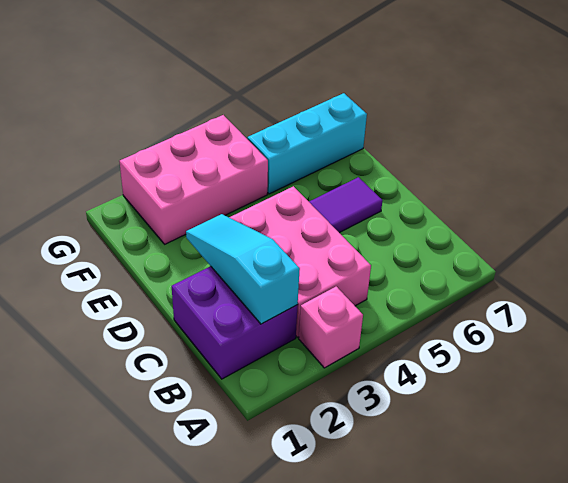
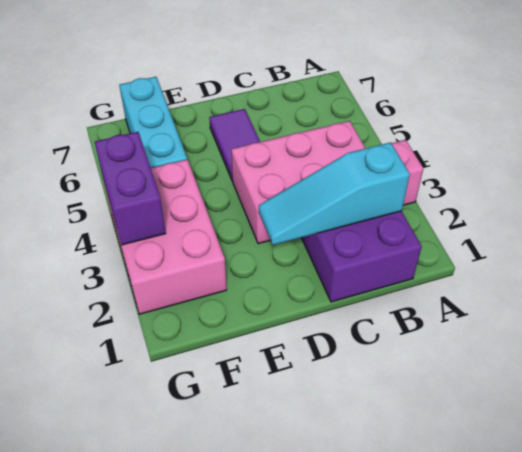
none -> purple 1x2 brick [95,132,166,245]

